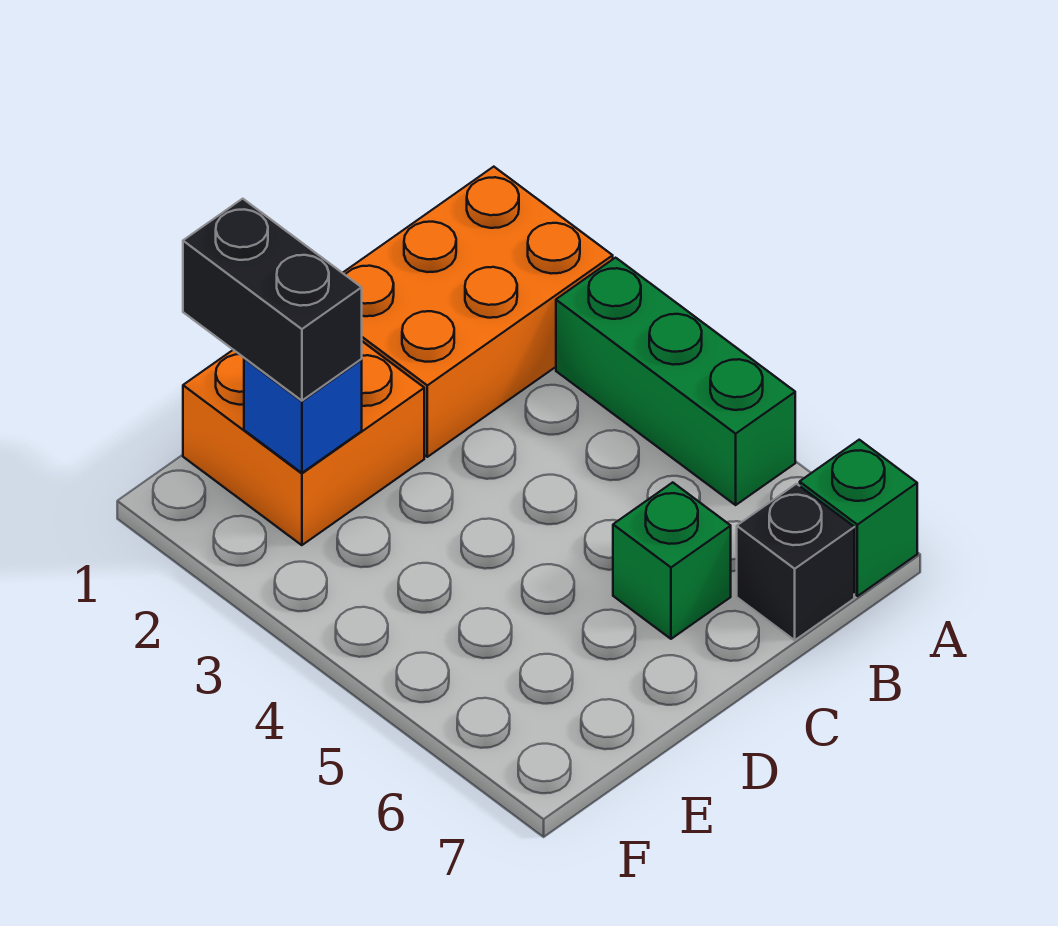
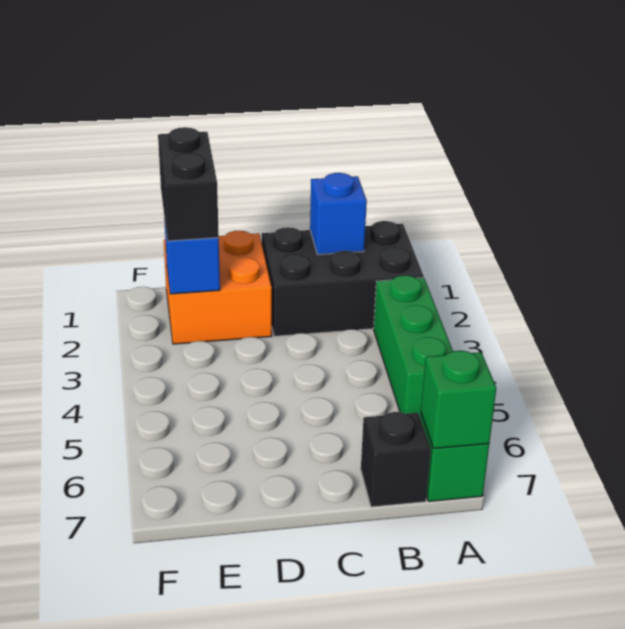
orange 2x3 brick [343,167,613,457] -> black 2x3 brick [262,221,424,336]
none -> blue 1x1 brick [310,173,367,255]
green 1x1 brick [613,482,731,639] -> green 1x1 brick moved to [421,351,496,448]

